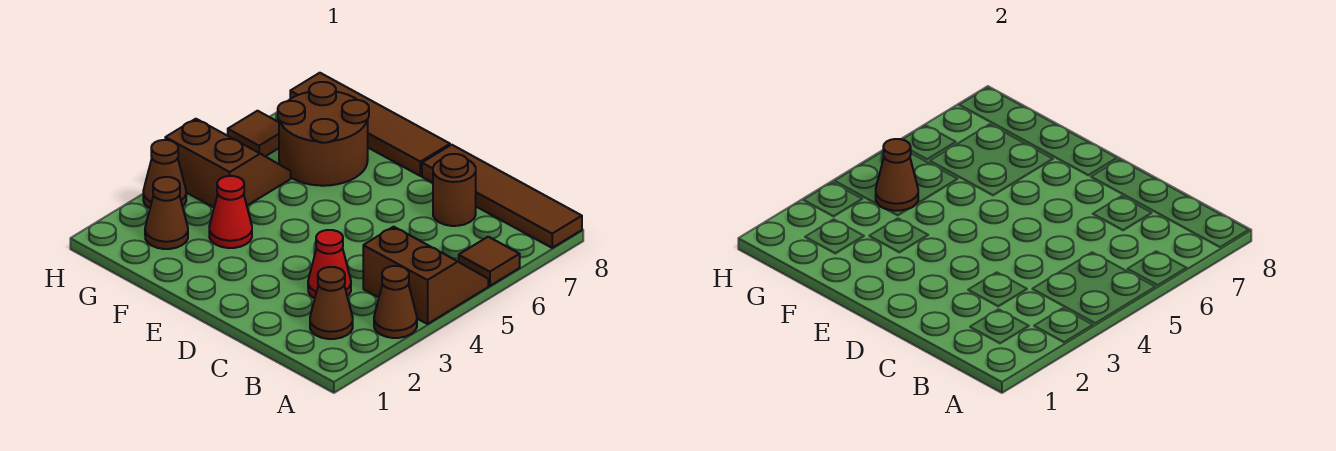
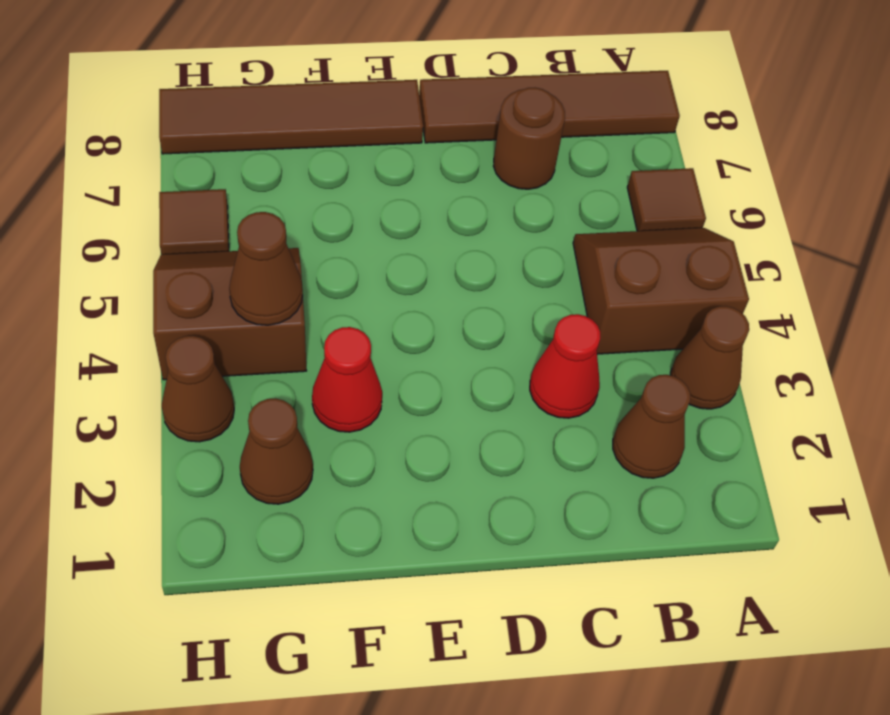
brown 2x2 round brick [278,82,369,186] -> none

